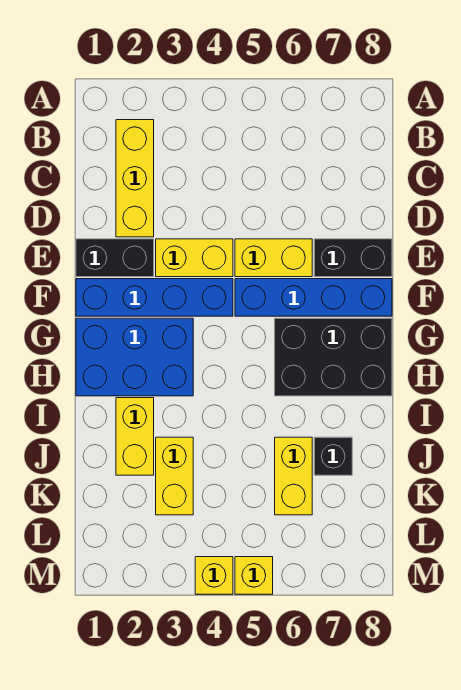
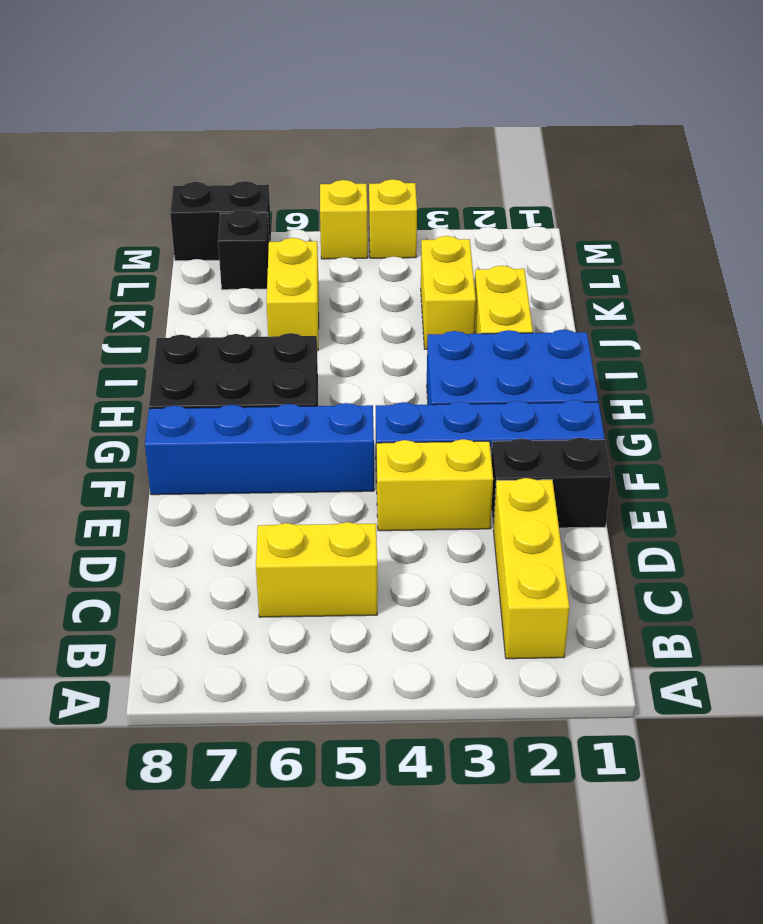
yellow 1x2 brick [235,239,312,277] -> yellow 1x2 brick moved to [256,522,377,617]
black 1x2 brick [314,239,392,277] -> black 1x2 brick moved to [170,181,271,261]
black 1x1 brick [314,437,352,475] -> black 1x1 brick moved to [218,209,269,290]

